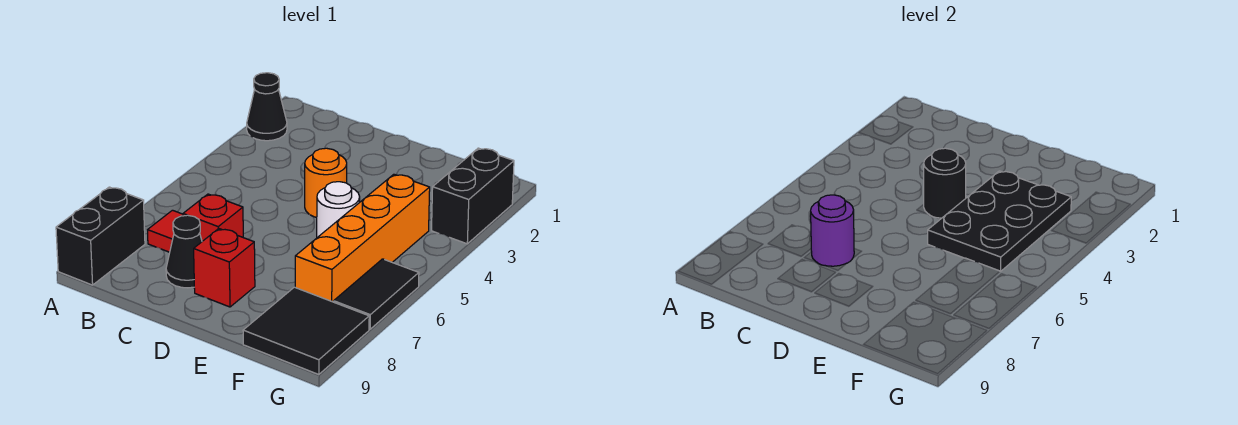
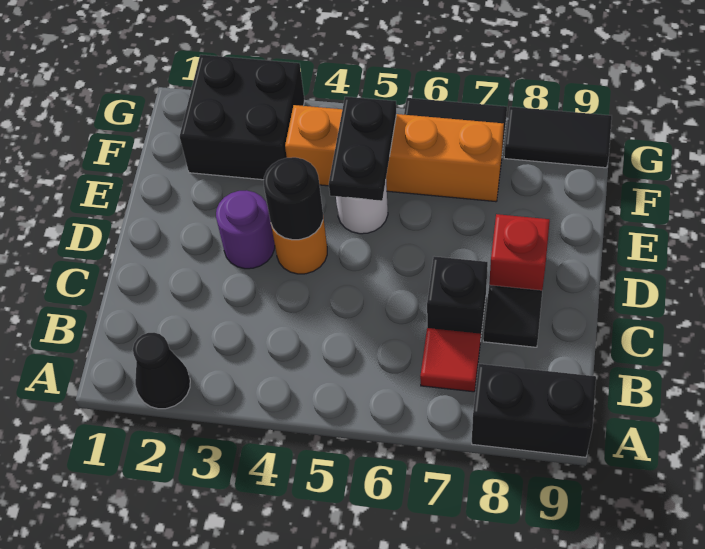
red 1x1 brick [183,194,243,241] -> black 1x1 brick [427,257,488,341]
purple 1x1 round brick [811,195,854,266] -> purple 1x1 round brick moved to [216,190,275,269]
black 1x1 cone [166,215,202,288] -> black 1x1 tile [483,285,542,347]
black 2x3 plate [928,171,1071,272] -> black 1x2 plate [329,97,397,201]
black 2x2 tile [243,287,369,375] -> black 1x2 tile [504,107,612,168]
black 1x2 brick [432,148,514,244] -> black 2x2 brick [180,55,305,180]

